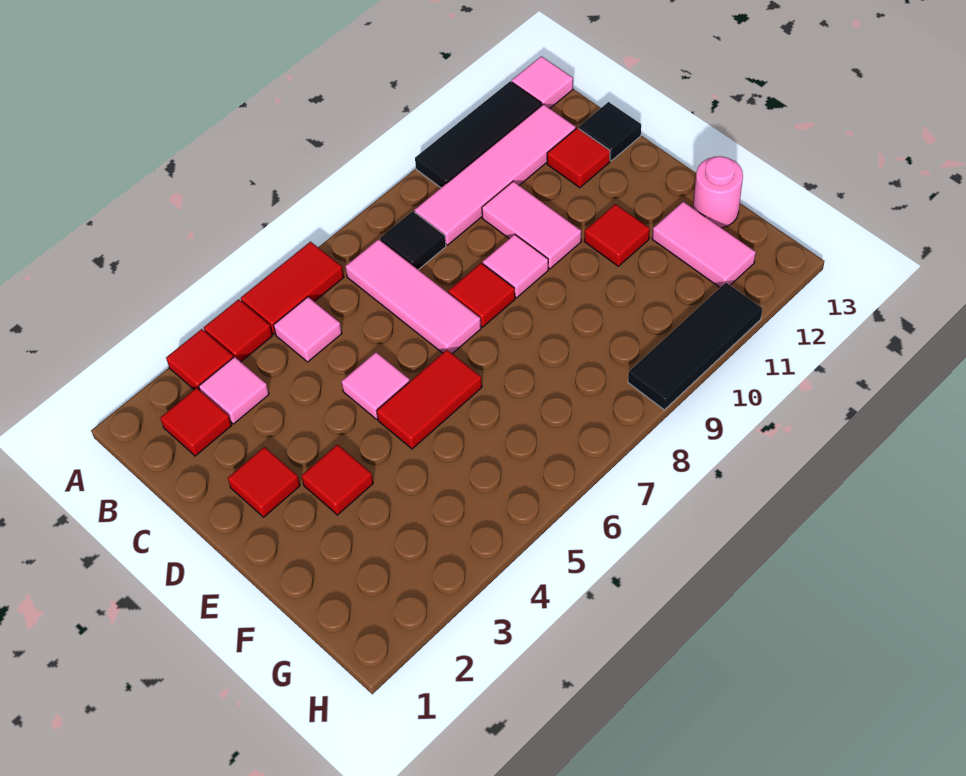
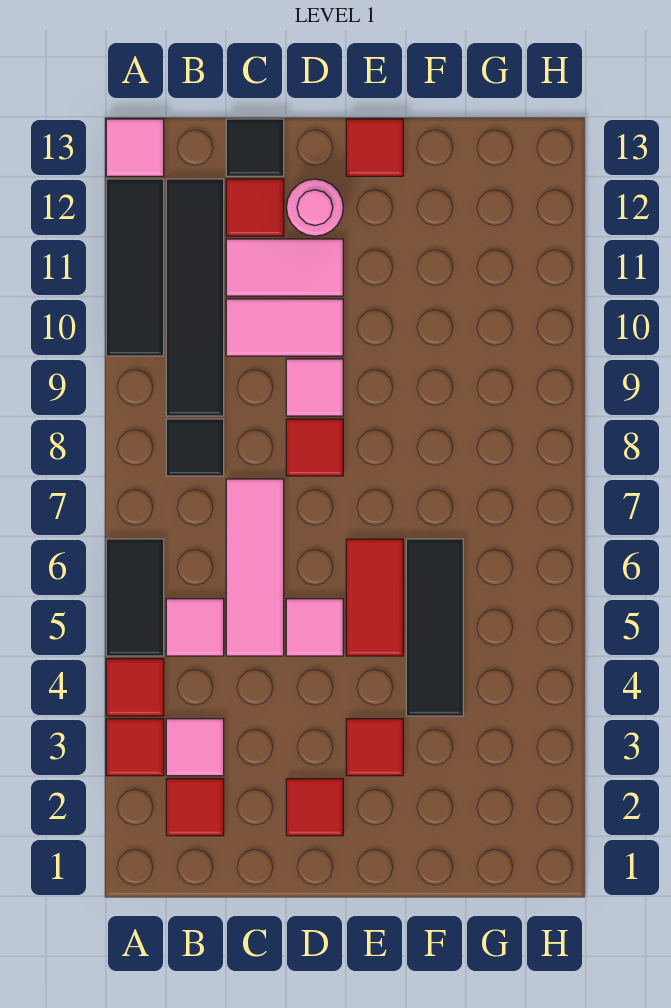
red 1x2 tile [241,242,344,334] -> black 1x2 tile [106,539,164,656]
pink 1x3 tile [345,239,481,354] -> pink 1x3 tile turned to [226,479,284,656]
pink 1x4 tile [414,104,576,245] -> black 1x4 tile [166,179,224,416]
red 1x1 tile [584,204,650,266] -> red 1x1 tile moved to [346,119,403,176]
pink 1x2 tile [652,202,756,287] -> pink 1x2 tile moved to [226,239,343,296]
pink 1x1 round brick [693,156,743,228] -> pink 1x1 round brick moved to [286,179,343,236]
black 1x3 tile [628,283,762,410] -> black 1x3 tile moved to [406,539,463,716]

